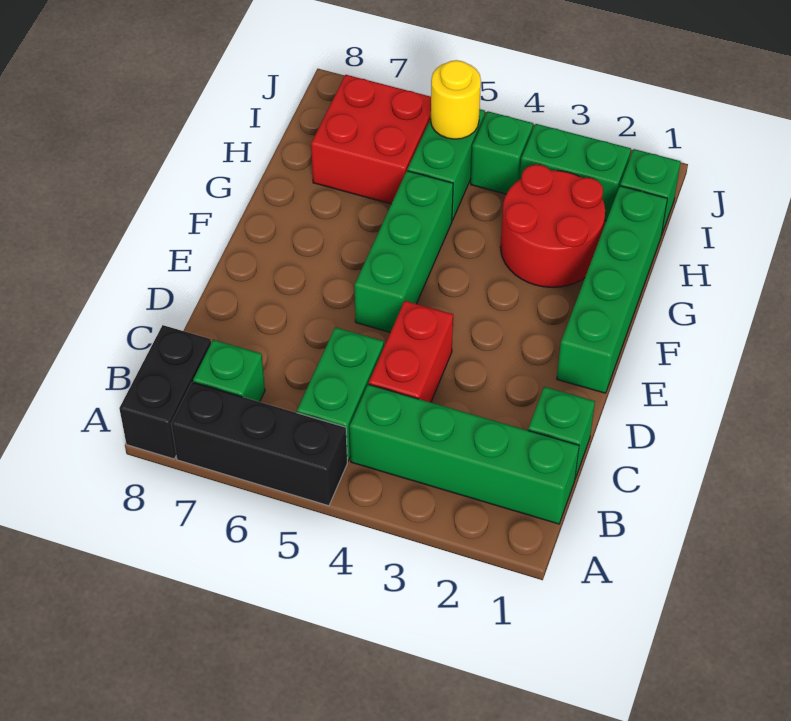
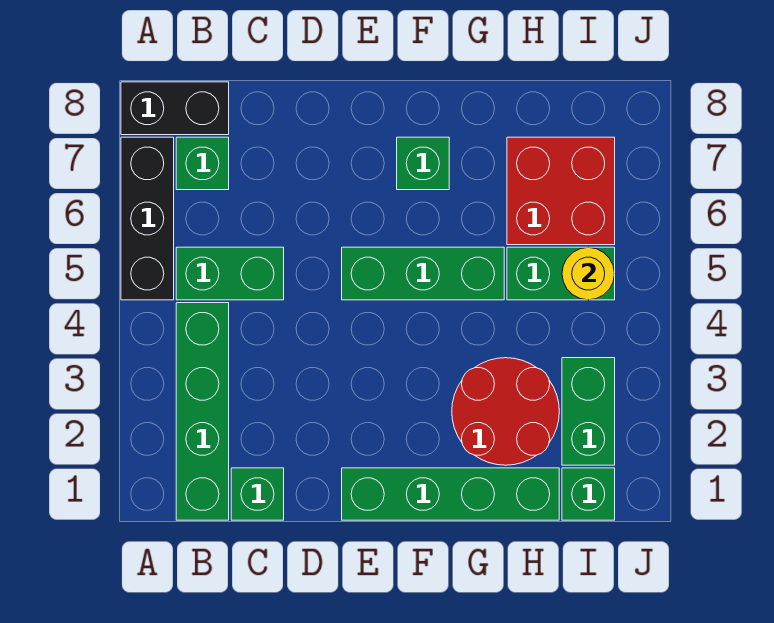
red 1x2 brick [369,301,453,402] -> none
green 1x1 brick [471,111,533,194] -> green 1x1 brick moved to [397,137,449,190]

